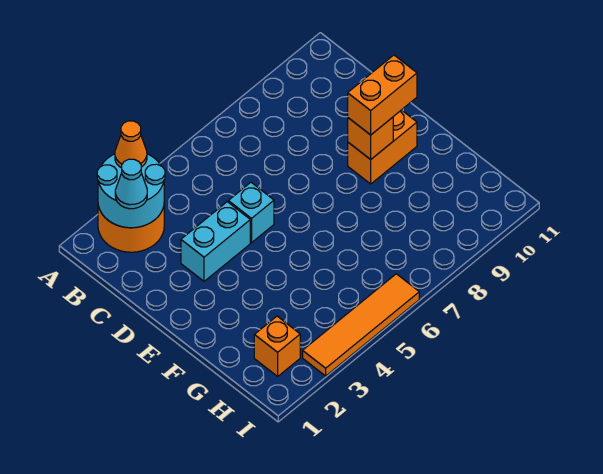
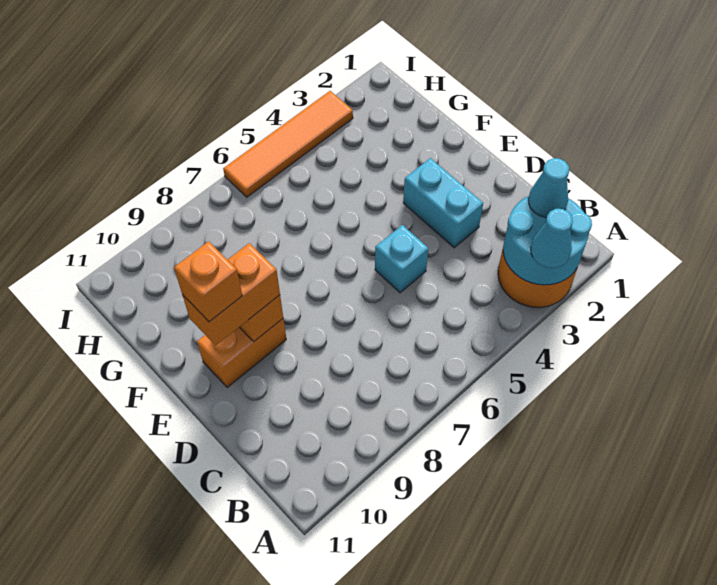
orange 1x1 cone [115,121,147,168] -> cyan 1x1 cone [531,209,573,268]
cyan 1x2 brick [181,202,250,281] -> cyan 1x2 brick turned to [403,158,483,248]
orange 1x1 brick [254,316,300,376] -> orange 1x1 brick moved to [174,241,242,322]

